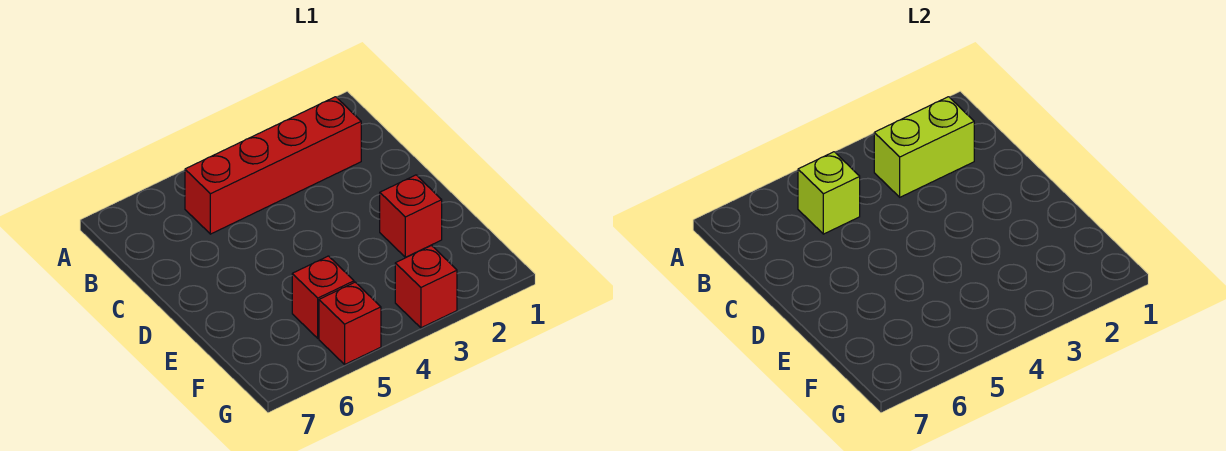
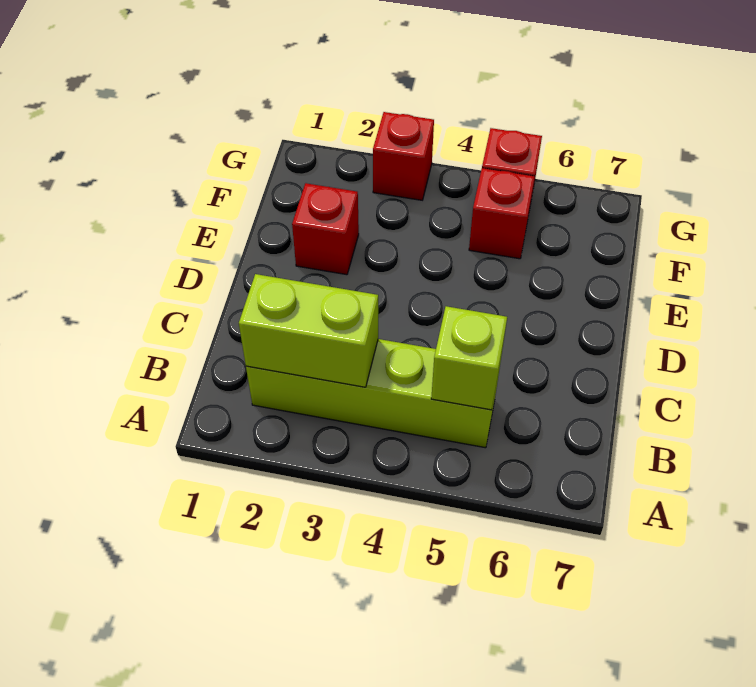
red 1x4 brick [185,97,361,234] -> lime 1x4 brick [246,339,500,448]

